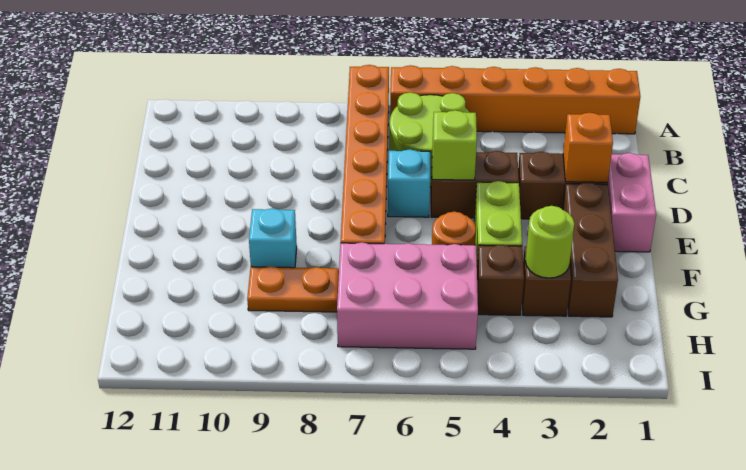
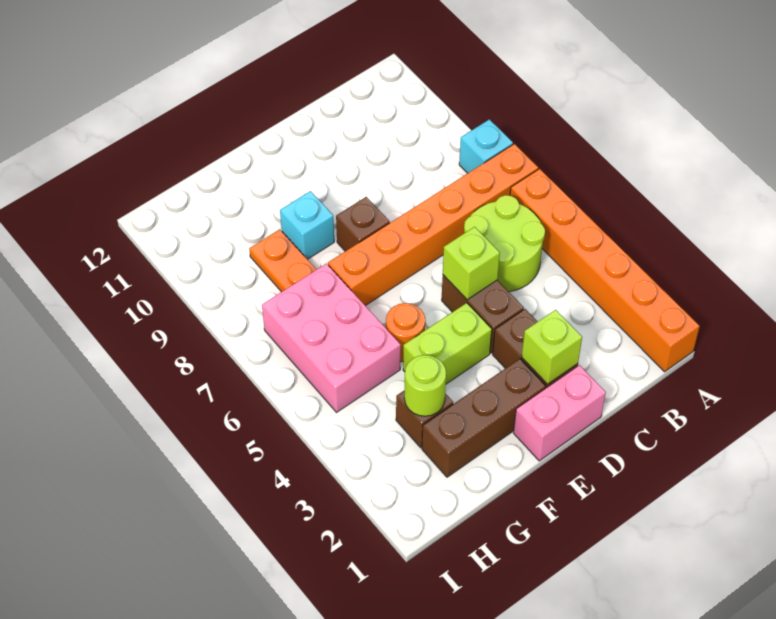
orange 1x1 brick [563,113,613,182] -> lime 1x1 brick [522,310,582,384]
cyan 1x1 brick [388,149,430,217] -> cyan 1x1 brick moved to [459,119,513,173]
brown 1x1 brick [477,245,524,315] -> brown 1x1 brick moved to [336,197,390,251]

